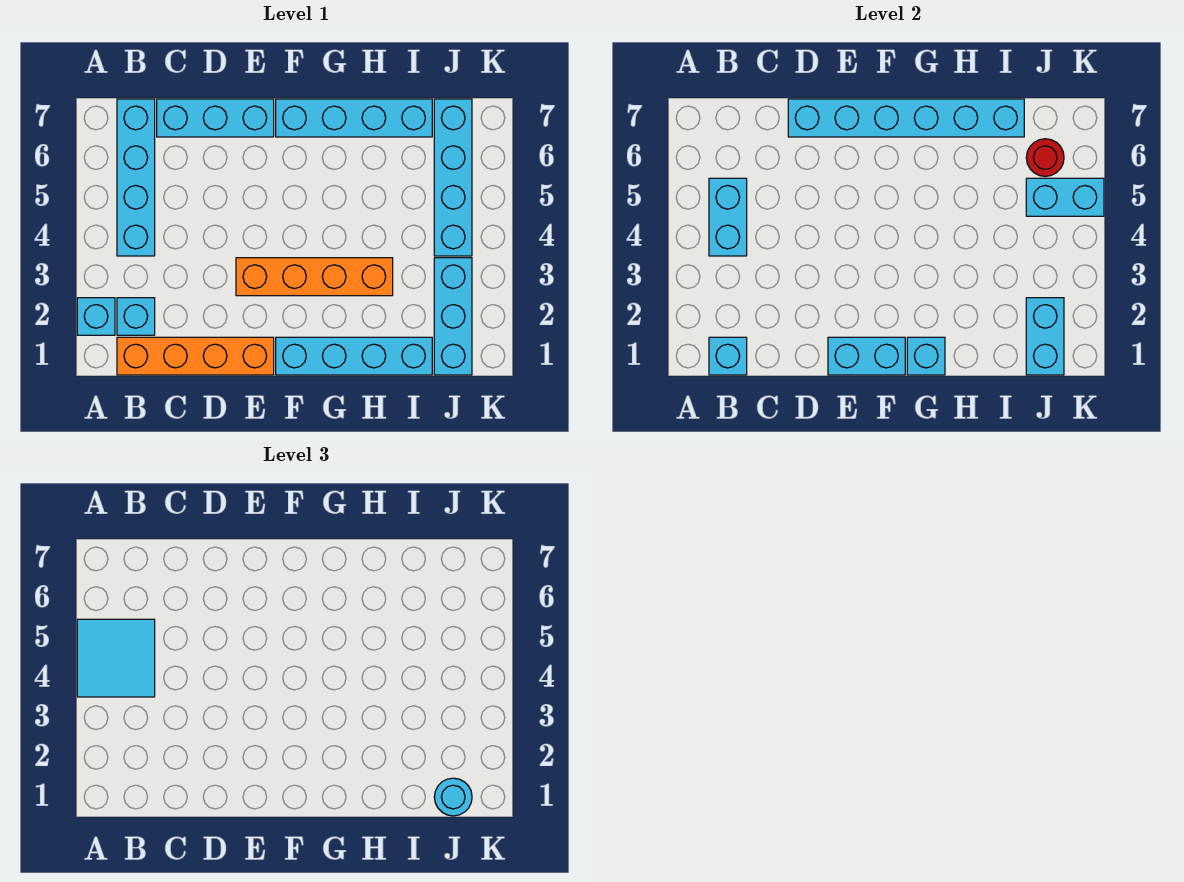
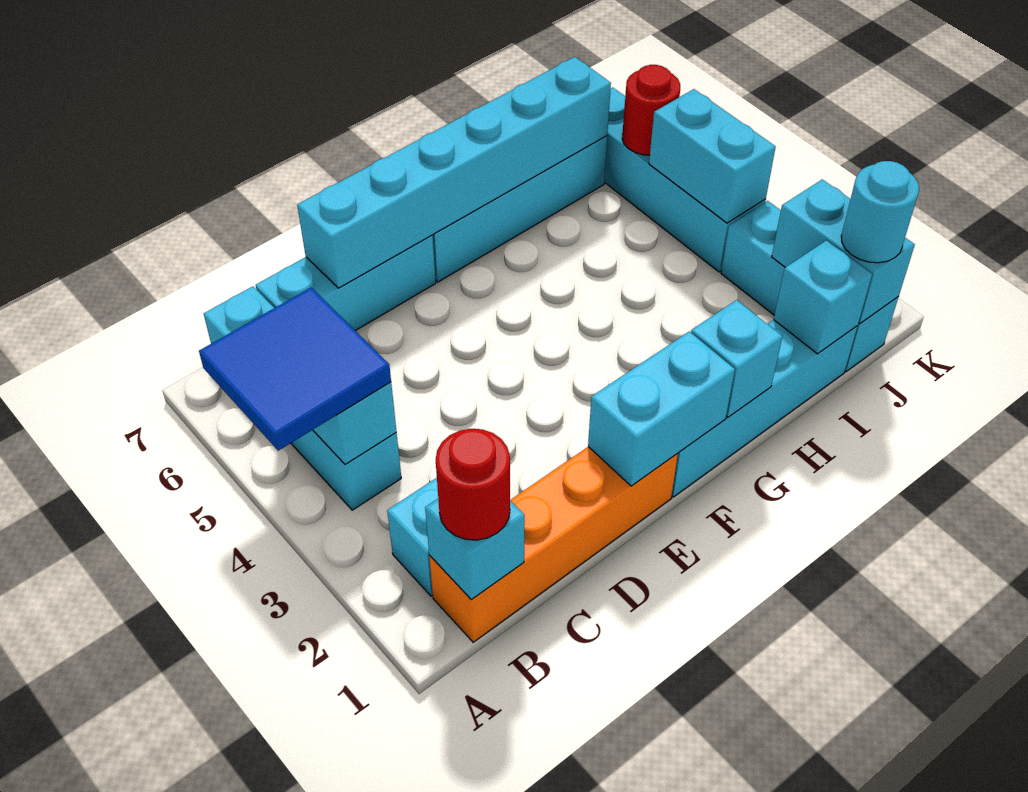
cyan 1x1 brick [77,298,115,335] -> cyan 1x1 brick moved to [774,240,872,354]
cyan 2x2 tile [77,619,155,697] -> blue 2x2 tile [199,288,391,451]
none -> red 1x1 round brick [436,429,510,540]
orange 1x4 brick [236,258,393,296] -> none
cyan 1x2 brick [1026,178,1104,216] -> cyan 1x2 brick turned to [649,89,776,223]

